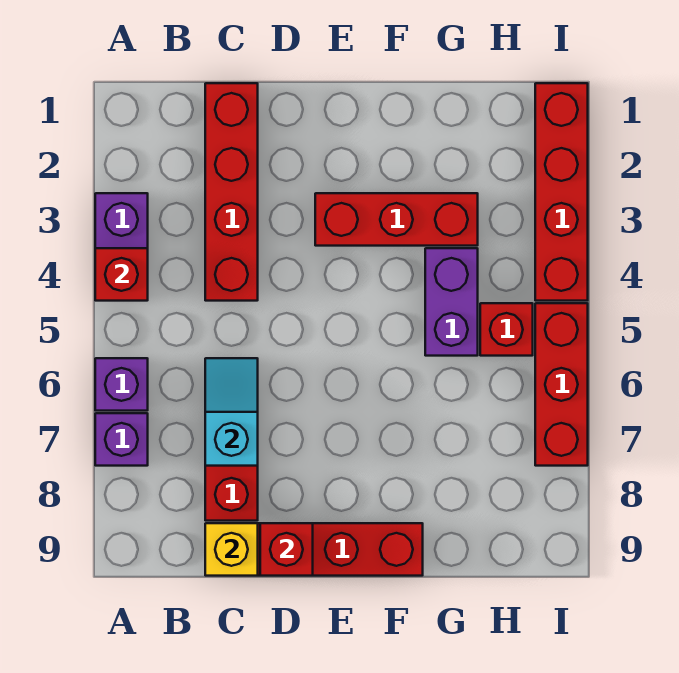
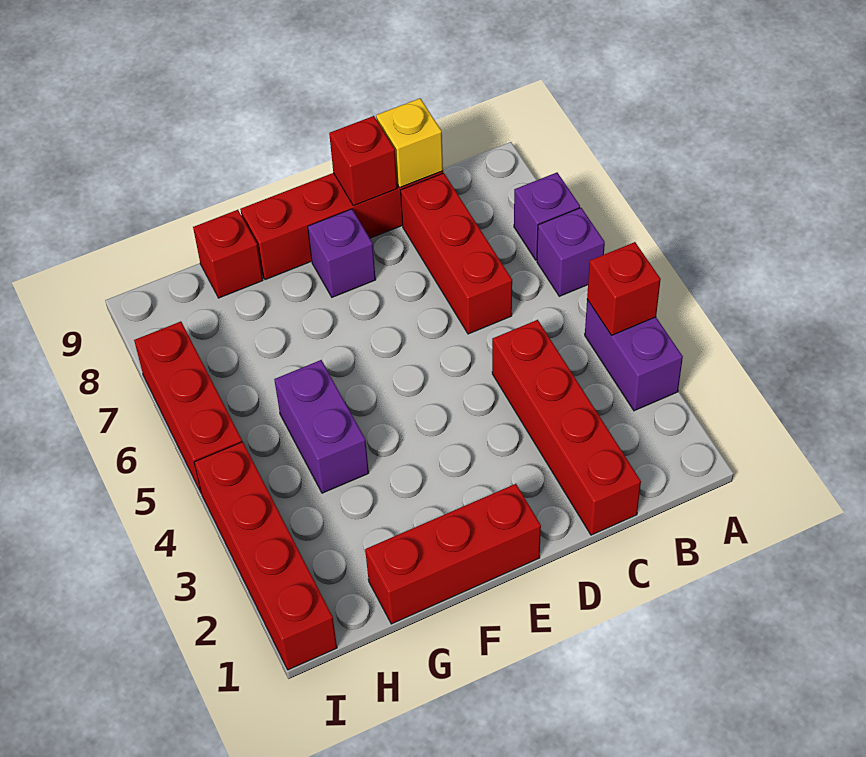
cyan 1x2 slope [205,358,258,466] -> none
red 1x3 brick [315,193,478,246] -> red 1x3 brick moved to [365,484,541,624]
none -> purple 1x1 brick [308,209,376,297]
red 1x1 brick [480,303,533,356] -> red 1x1 brick moved to [193,210,263,298]

